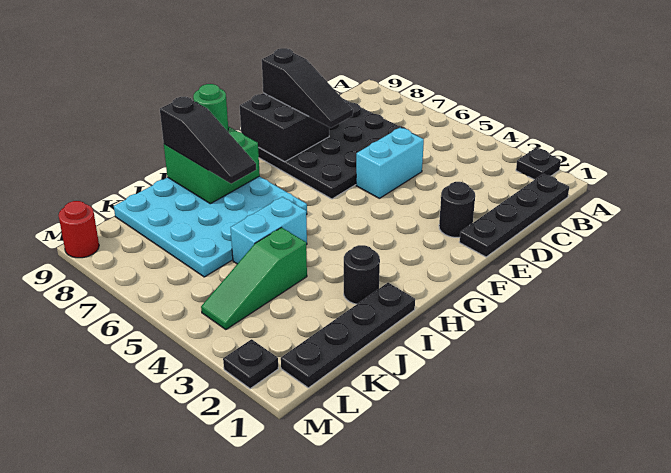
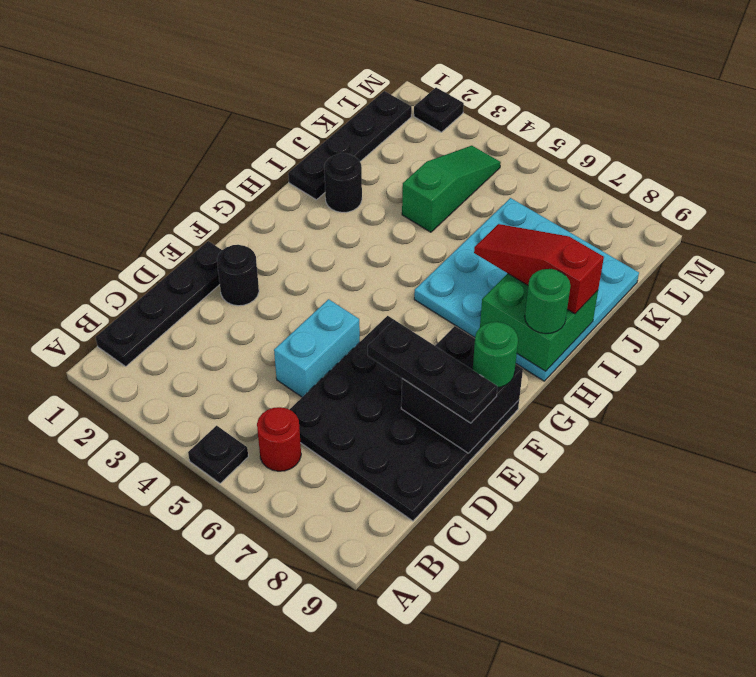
black 1x1 plate [516,148,561,180] -> black 1x1 plate moved to [188,426,248,483]
black 1x3 slope [262,48,353,128] -> black 1x3 plate [368,320,498,423]
none -> green 1x1 round brick [473,322,518,388]
cyan 1x2 brick [230,197,307,264] -> none
black 1x3 slope [160,97,256,184] -> red 1x3 slope [474,224,604,314]
red 1x1 round brick [58,201,99,258] -> red 1x1 round brick moved to [257,407,301,471]

